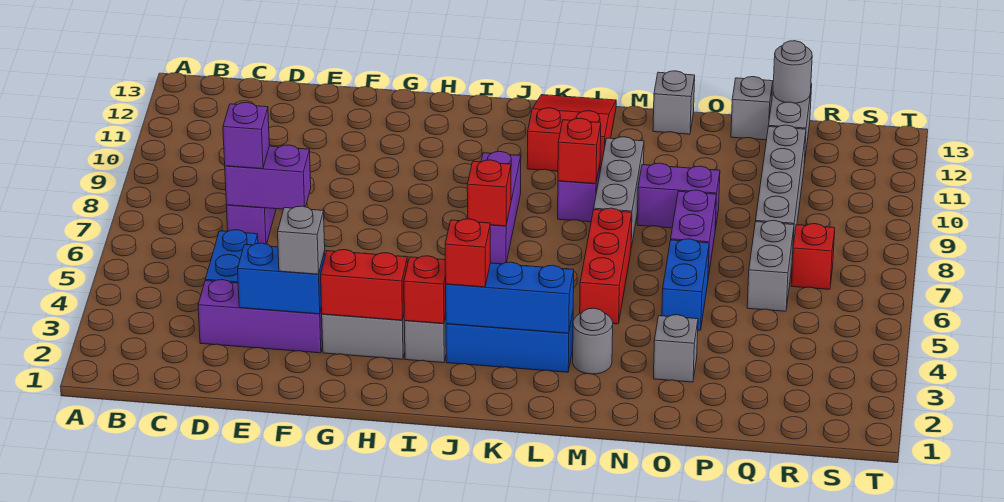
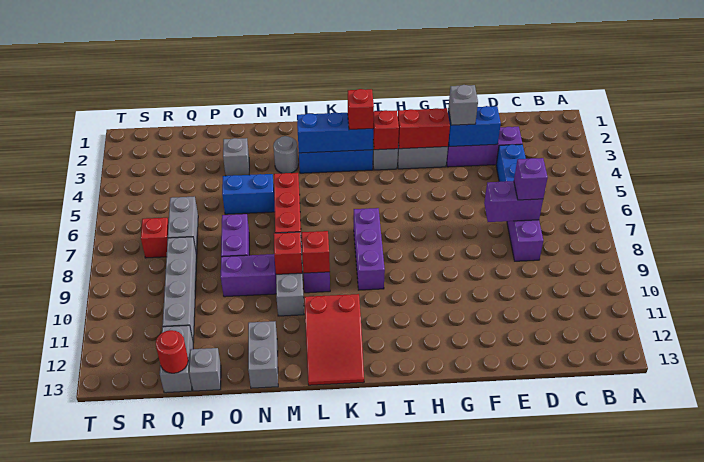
red 1x1 brick [467,160,511,226] -> red 1x1 brick moved to [274,232,302,274]
grey 1x1 brick [653,71,695,134] -> grey 1x2 brick [248,321,278,388]
blue 1x2 brick [662,239,709,330] -> blue 1x2 brick turned to [222,174,275,214]
grey 1x1 round brick [773,41,812,103] -> red 1x1 round brick [156,330,188,373]

